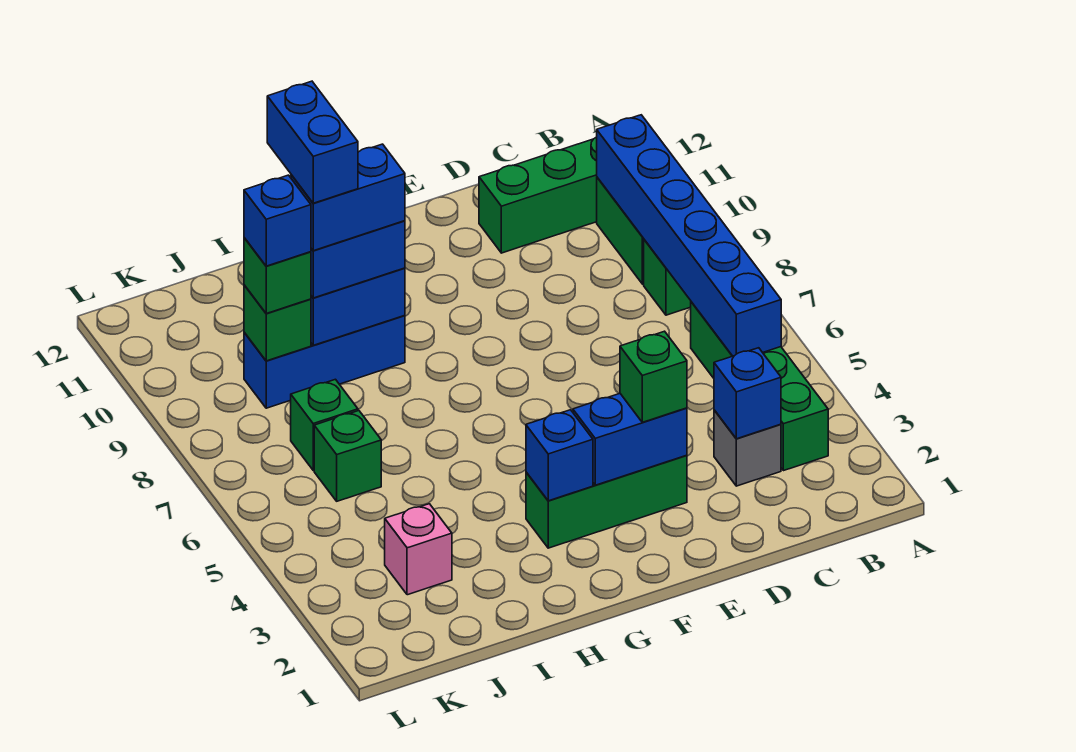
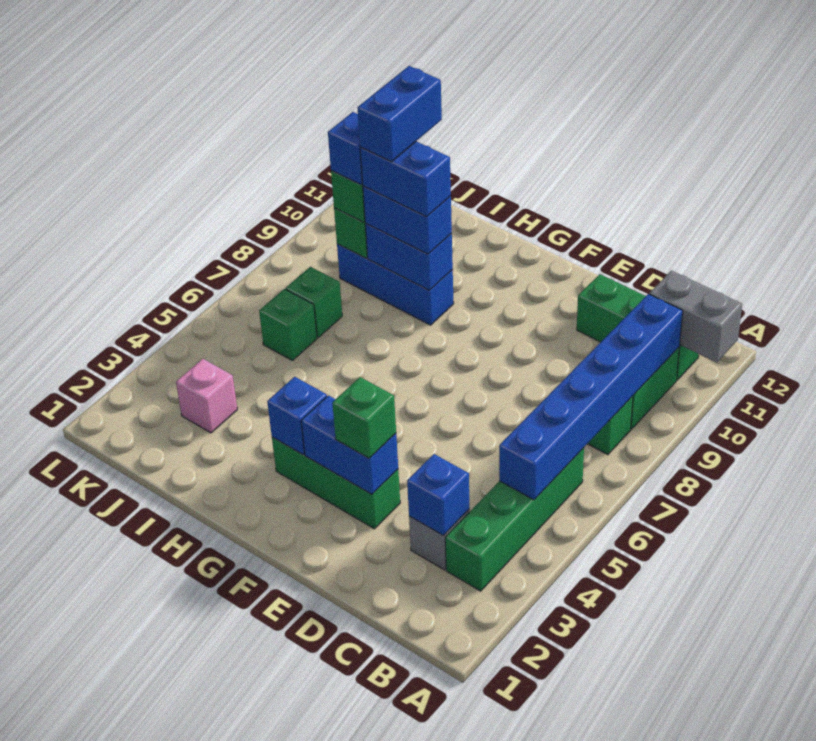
none -> grey 1x2 brick [649,271,742,363]

